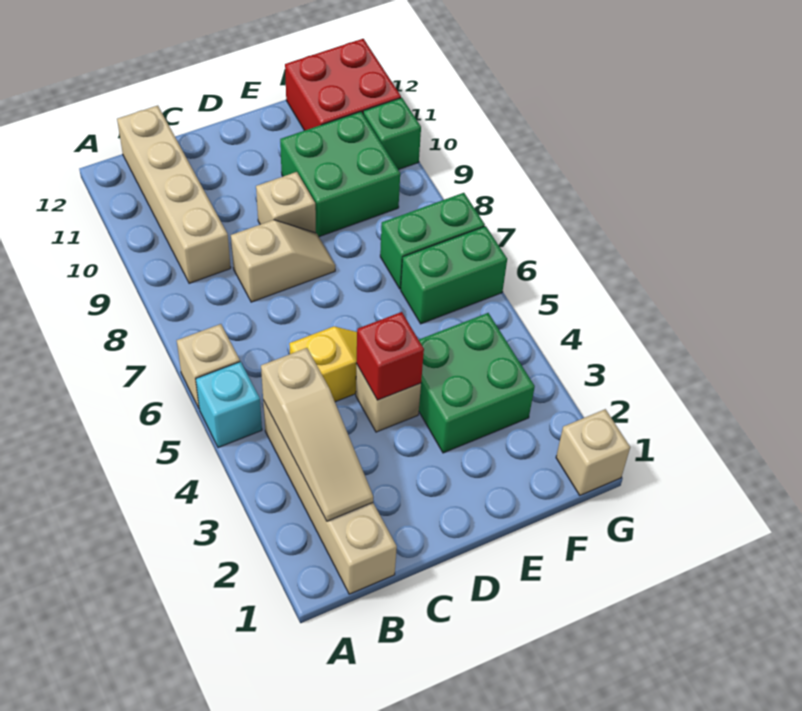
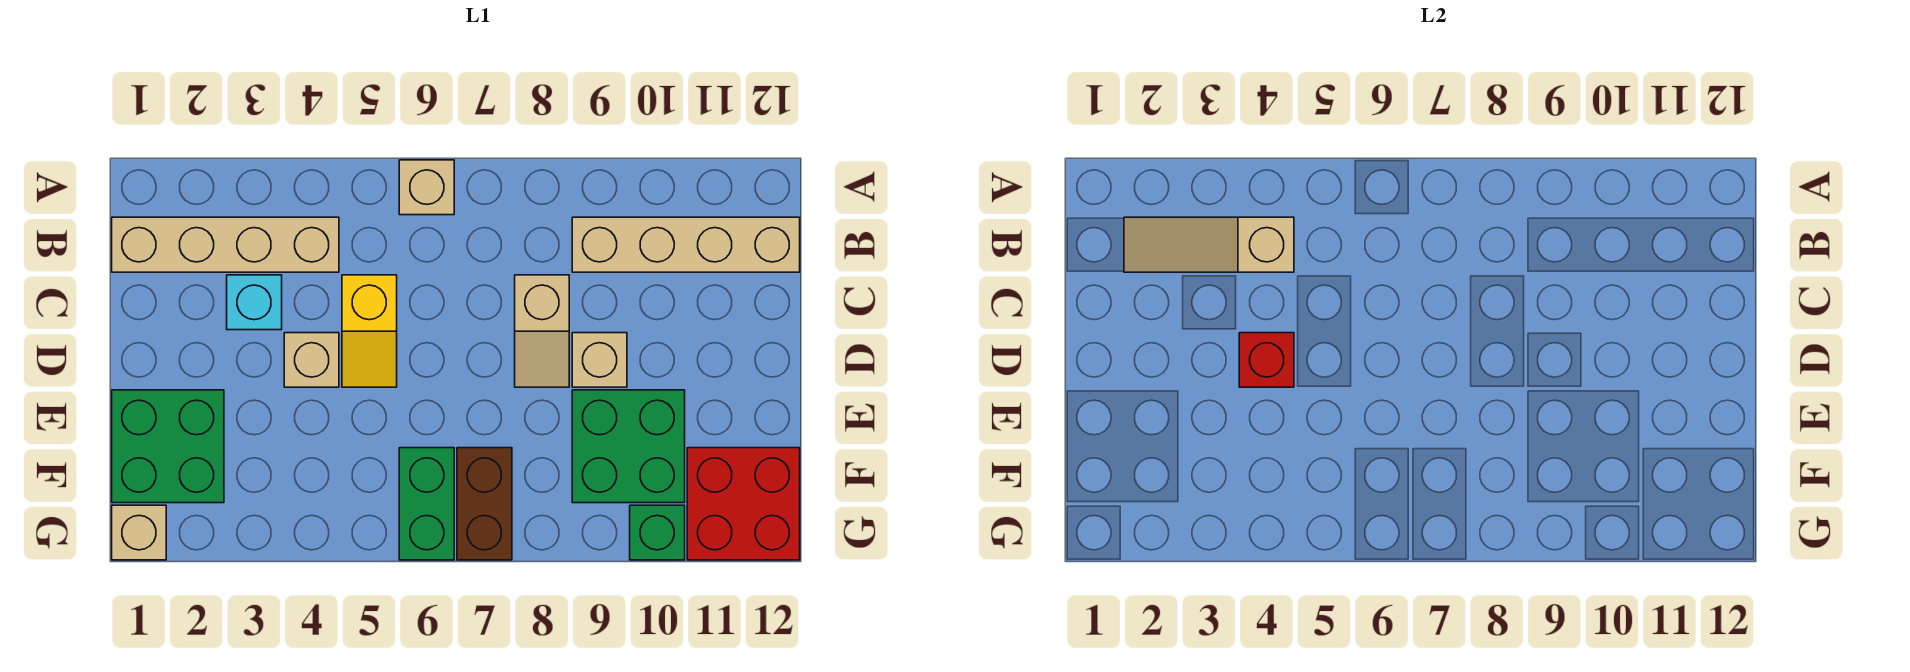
cyan 1x1 brick [196,362,262,448] -> cyan 1x1 brick moved to [227,275,282,330]
green 2x2 brick [419,313,535,453] -> green 2x2 brick moved to [112,390,224,503]
green 1x2 brick [380,193,485,289] -> brown 1x2 brick [457,448,512,560]

